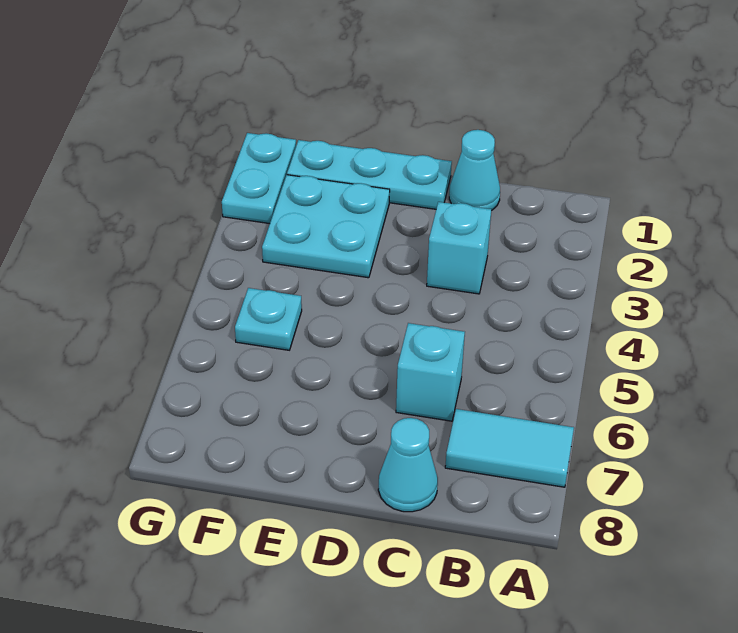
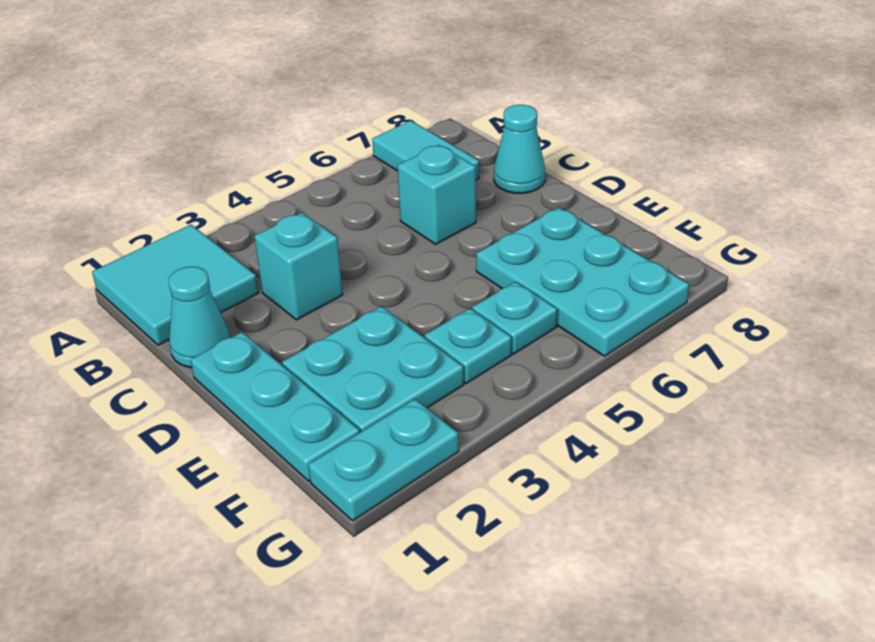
none -> cyan 2x2 tile [92,225,258,345]
none -> cyan 2x3 plate [476,207,689,356]
none -> cyan 1x1 plate [425,308,511,383]

